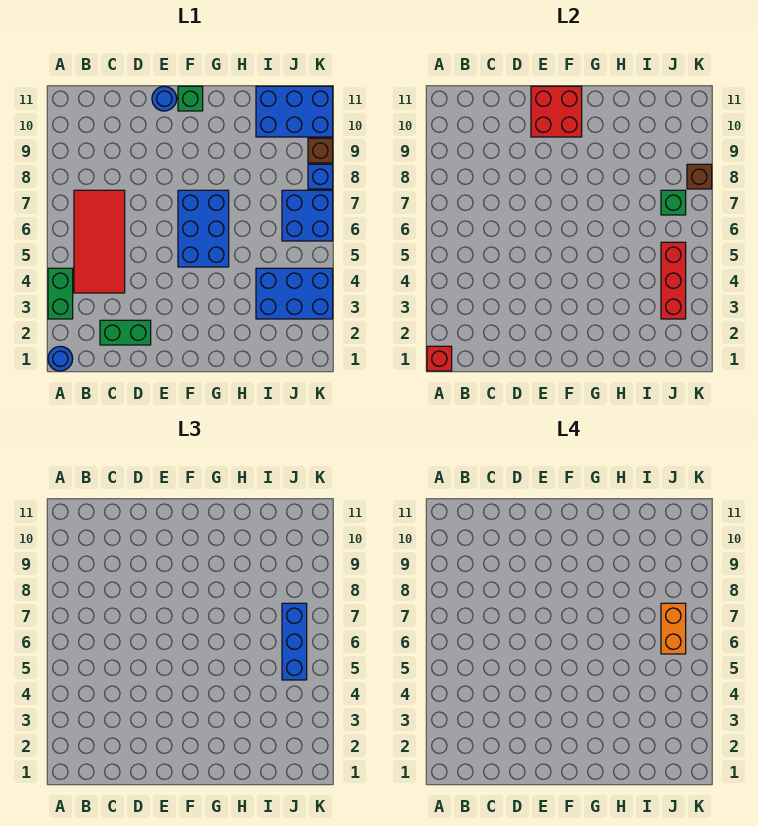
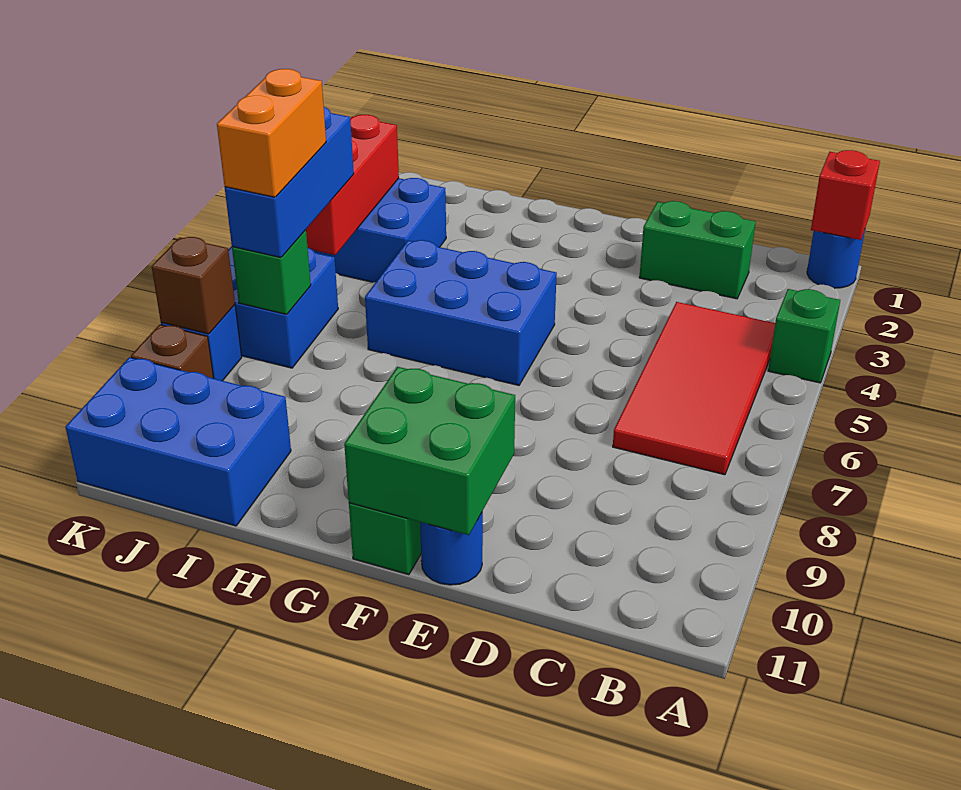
green 1x2 brick [48,268,73,319] -> green 1x1 brick [768,289,840,383]
red 2x2 brick [531,86,582,137] -> green 2x2 brick [344,367,515,535]
blue 2x3 brick [178,190,229,267] -> blue 2x3 brick turned to [365,240,557,385]

